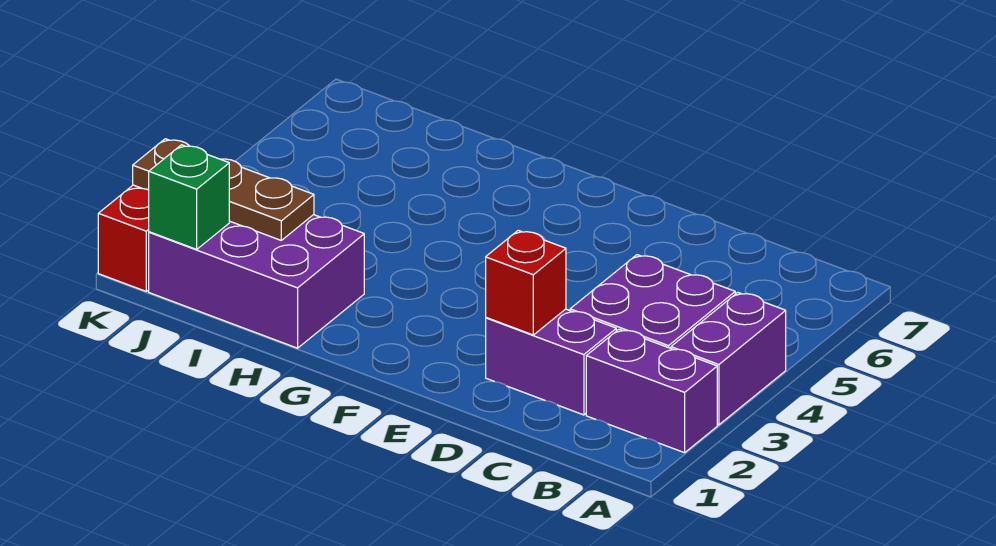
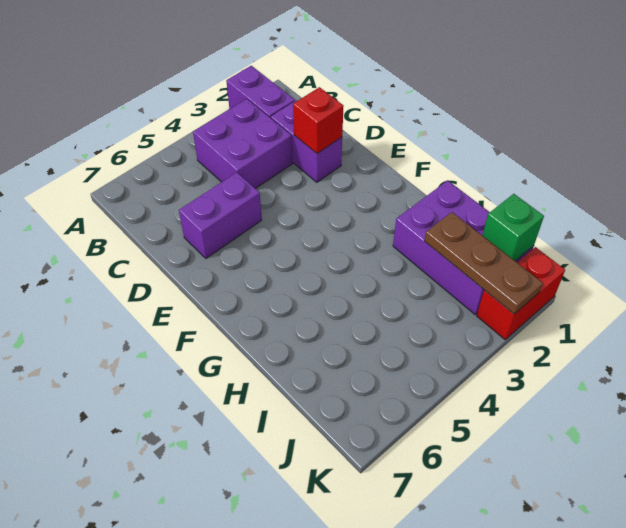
purple 1x2 brick [671,293,786,425] -> purple 1x2 brick moved to [179,173,262,258]

